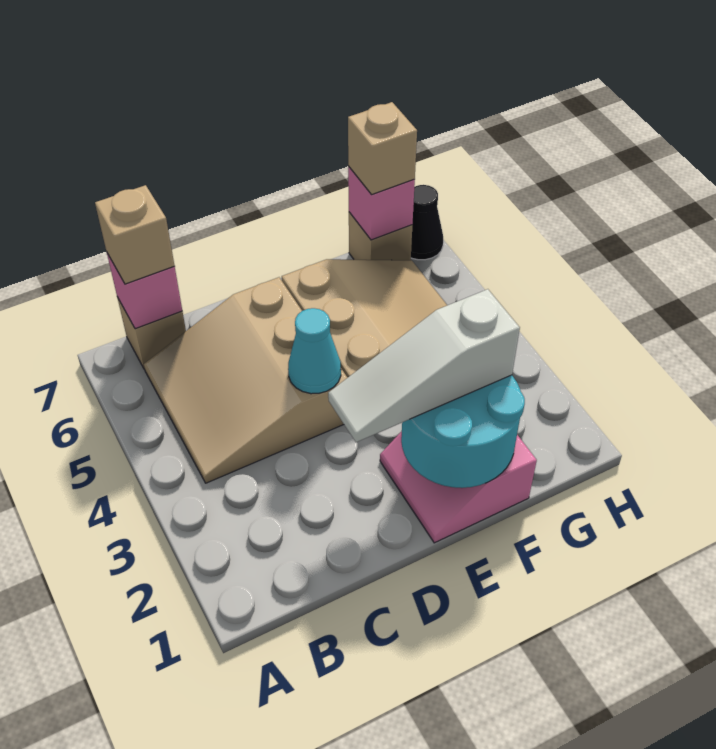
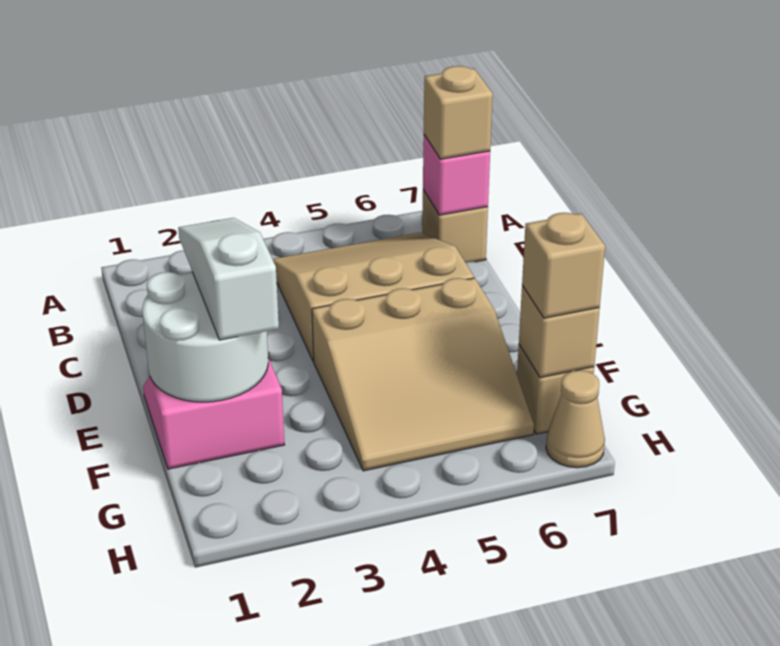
cyan 1x1 cone [288,308,341,394] -> none
cyan 2x2 round brick [401,375,525,488] -> white 2x2 round brick [142,272,268,402]
pink 1x1 brick [348,166,415,240] -> tan 1x1 brick [519,286,600,378]
black 1x1 cone [411,185,443,260] -> tan 1x1 cone [546,370,605,468]

